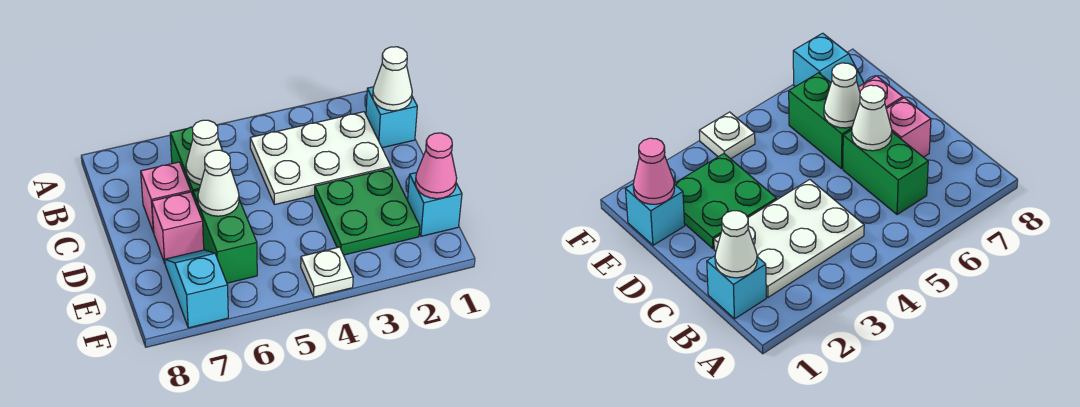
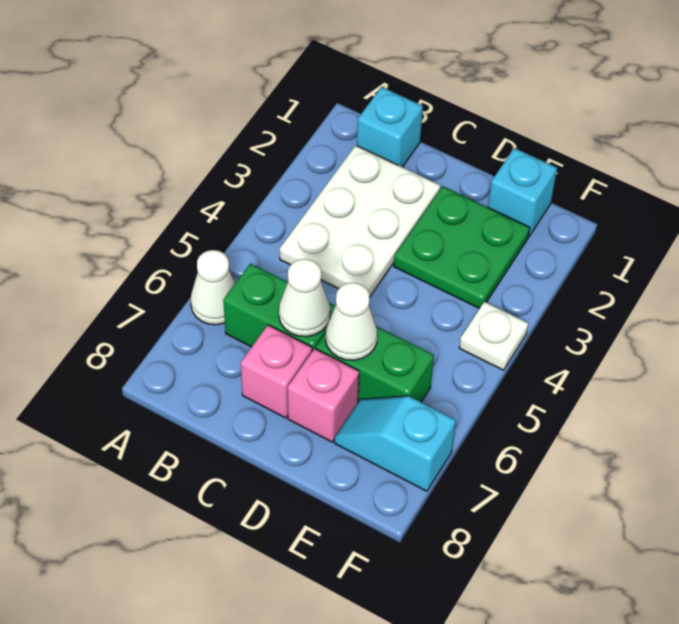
white 1x1 cone [373,47,412,111] -> white 1x1 cone moved to [191,250,235,325]
pink 1x1 cone [415,133,457,199] -> none

